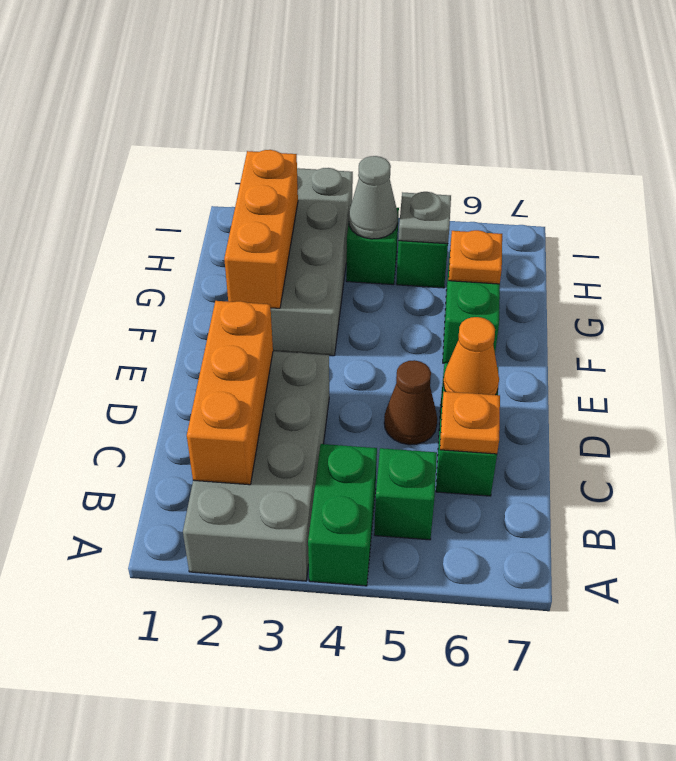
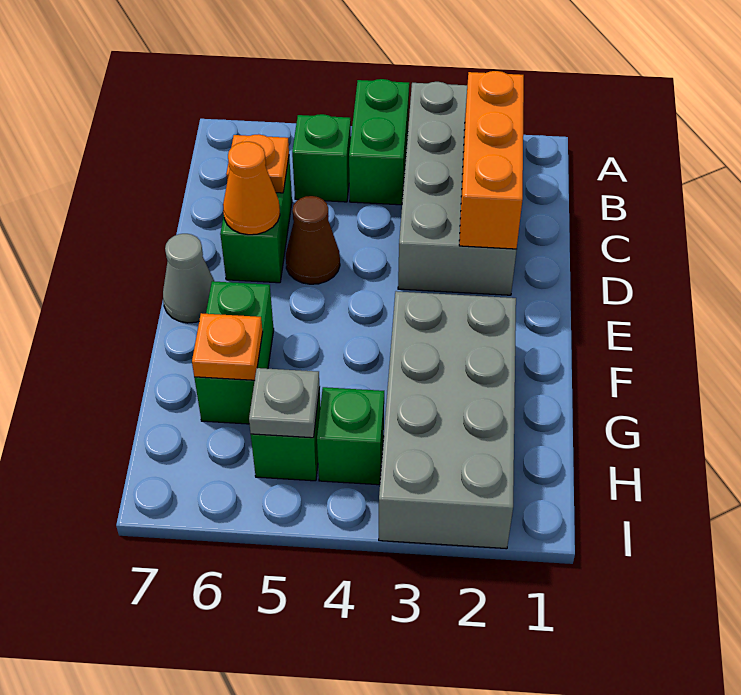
orange 1x3 brick [224,150,298,308] -> none
grey 1x1 cone [349,156,398,239] -> grey 1x1 cone moved to [163,234,215,323]

